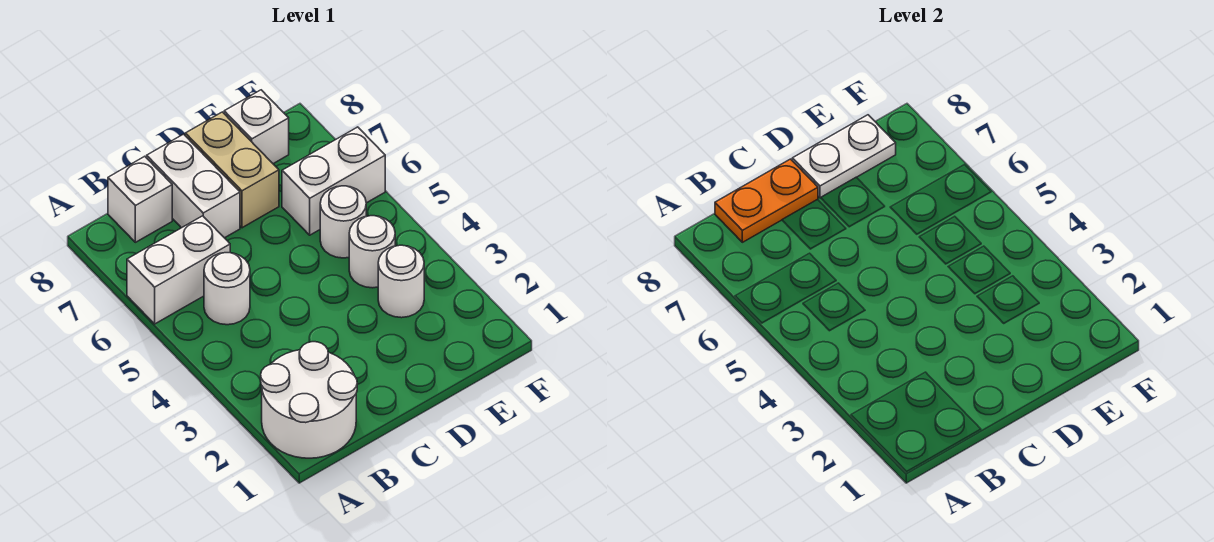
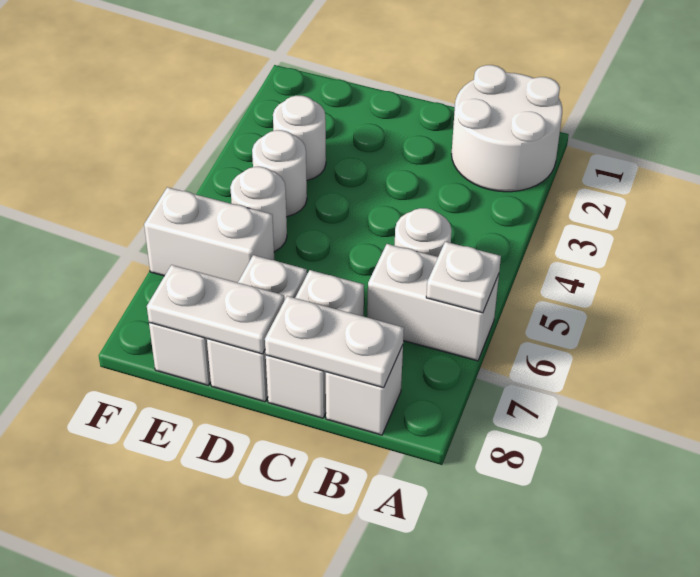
none -> white 1x1 plate [426,242,501,313]
orange 1x2 plate [715,159,818,242] -> white 1x2 plate [265,296,404,388]
tan 1x2 brick [185,112,279,228] -> white 1x2 brick [207,255,307,402]

